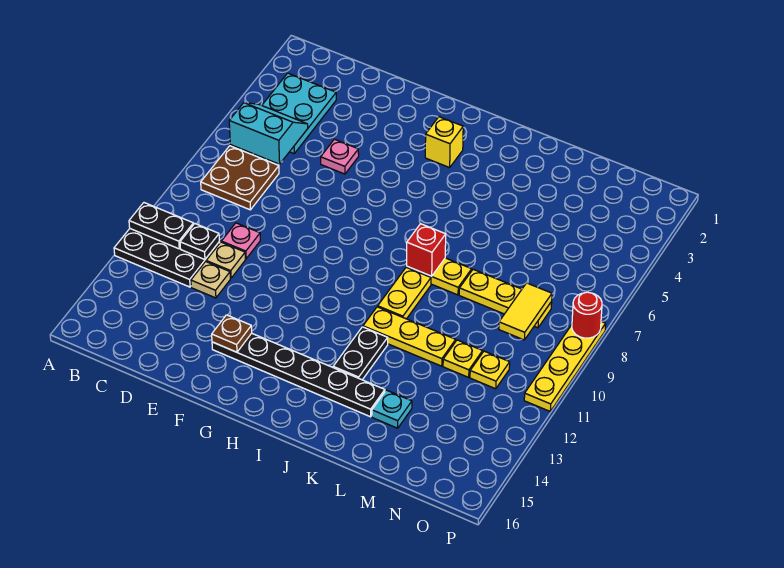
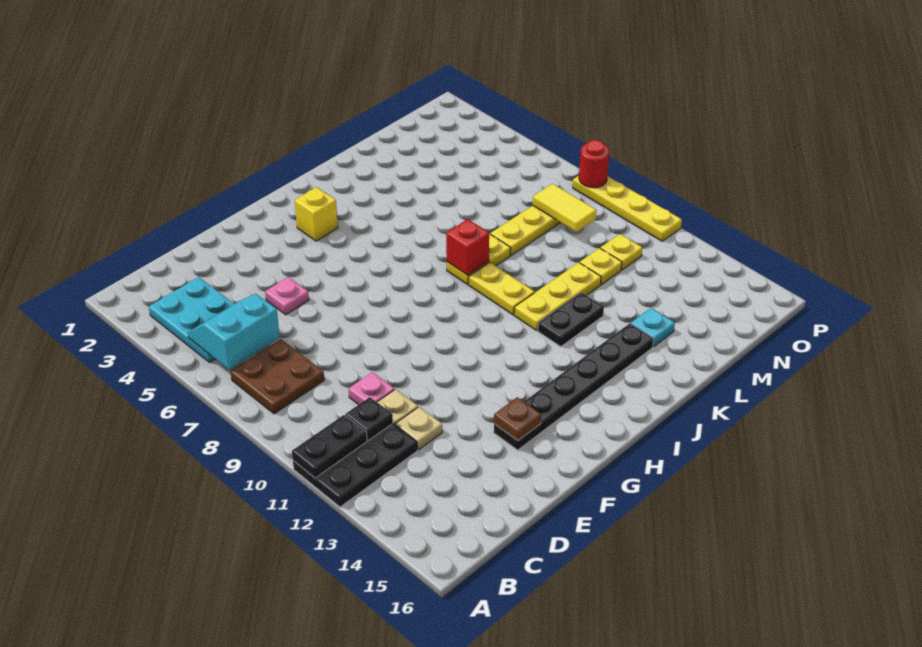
black 1x2 plate [333,327,388,380] -> black 1x2 plate turned to [538,292,604,346]

